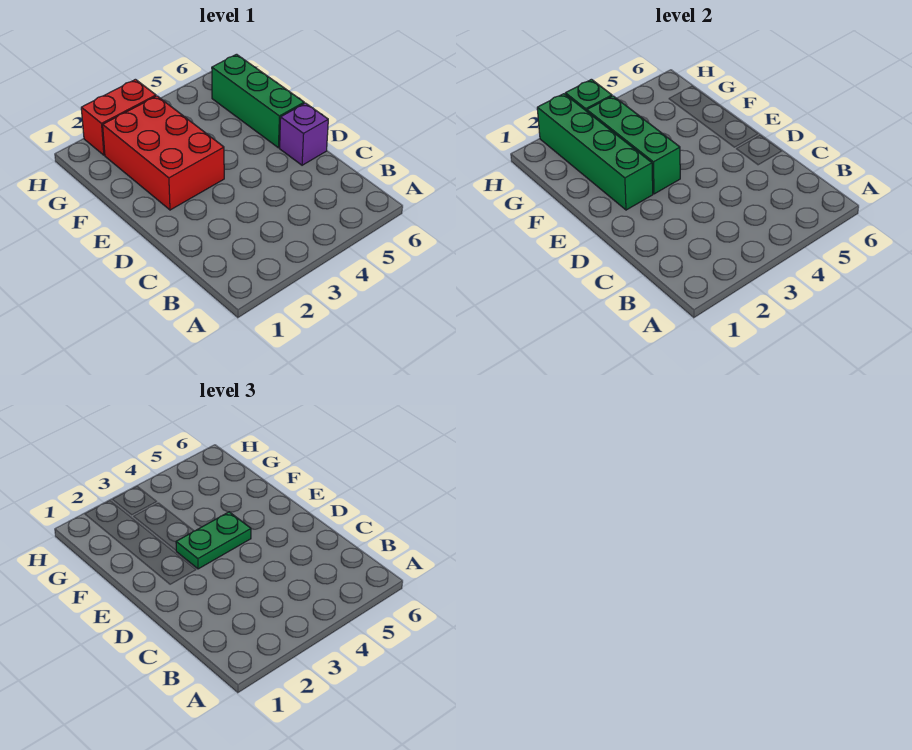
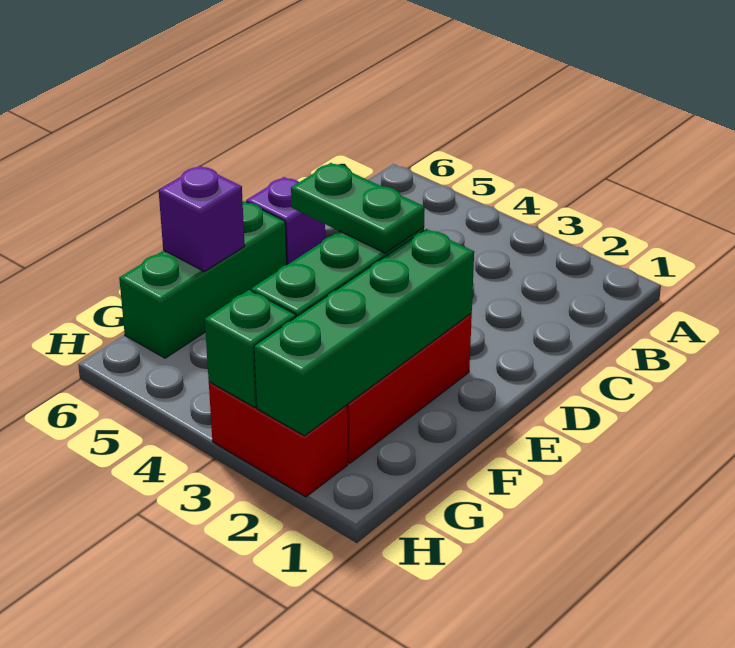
none -> purple 1x1 brick [159,166,245,271]

